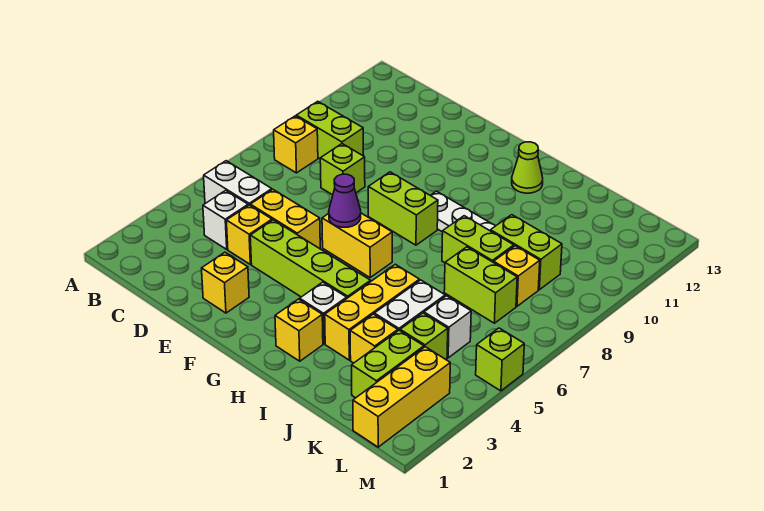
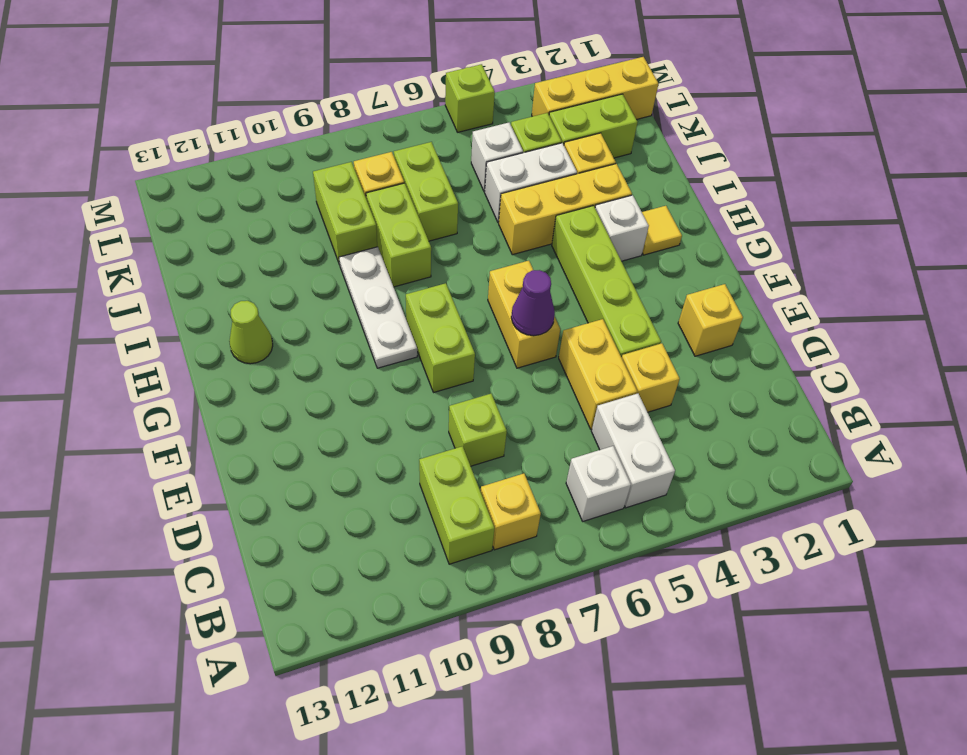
white 1x1 brick [203,190,248,249] -> white 1x1 brick moved to [566,446,631,521]
yellow 1x1 brick [275,299,323,361] -> yellow 1x1 tile [642,206,682,255]

